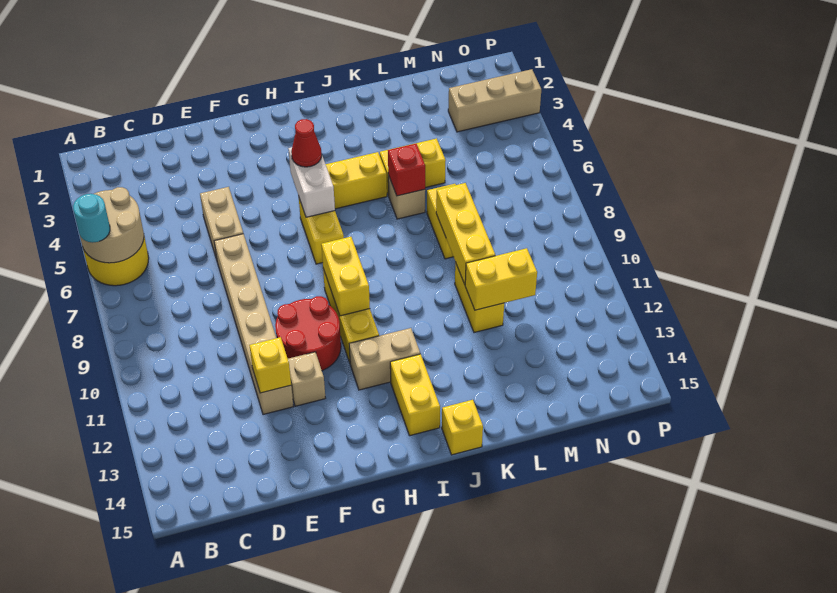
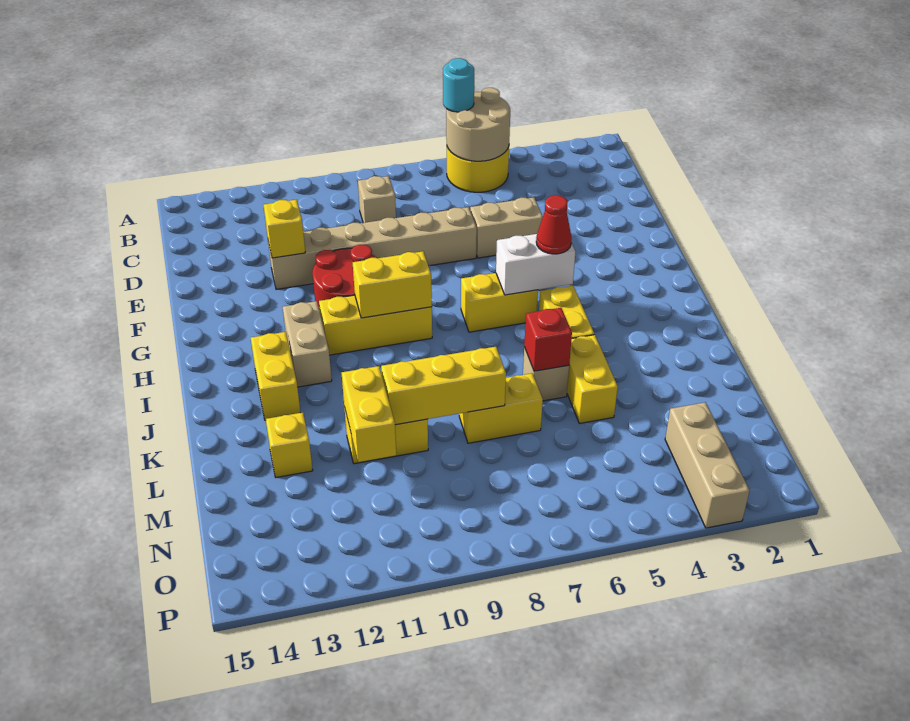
tan 1x1 brick [288,352,325,406] -> tan 1x1 brick moved to [358,176,396,223]
yellow 1x2 brick [390,354,440,436] -> yellow 1x2 brick turned to [251,332,300,420]
yellow 1x1 brick [442,400,483,455] -> yellow 1x1 brick moved to [266,413,313,477]

